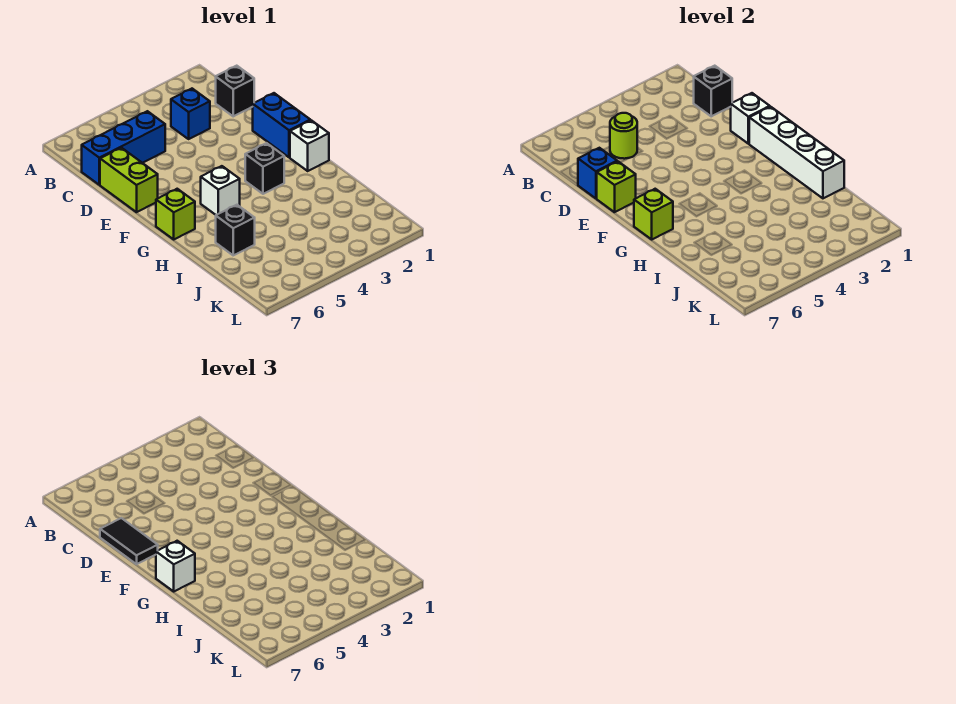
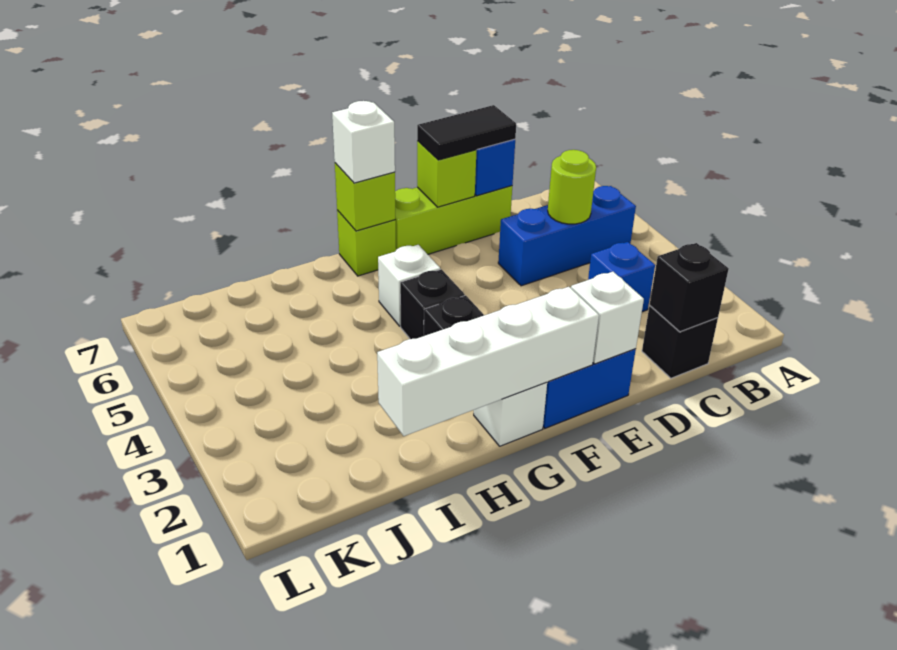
blue 1x3 brick [82,111,165,185] -> blue 1x3 brick turned to [498,186,636,286]
lime 1x2 brick [100,148,158,212] -> lime 1x3 brick [395,186,512,254]
black 1x1 brick [216,205,255,255] -> black 1x1 brick moved to [400,269,465,339]

